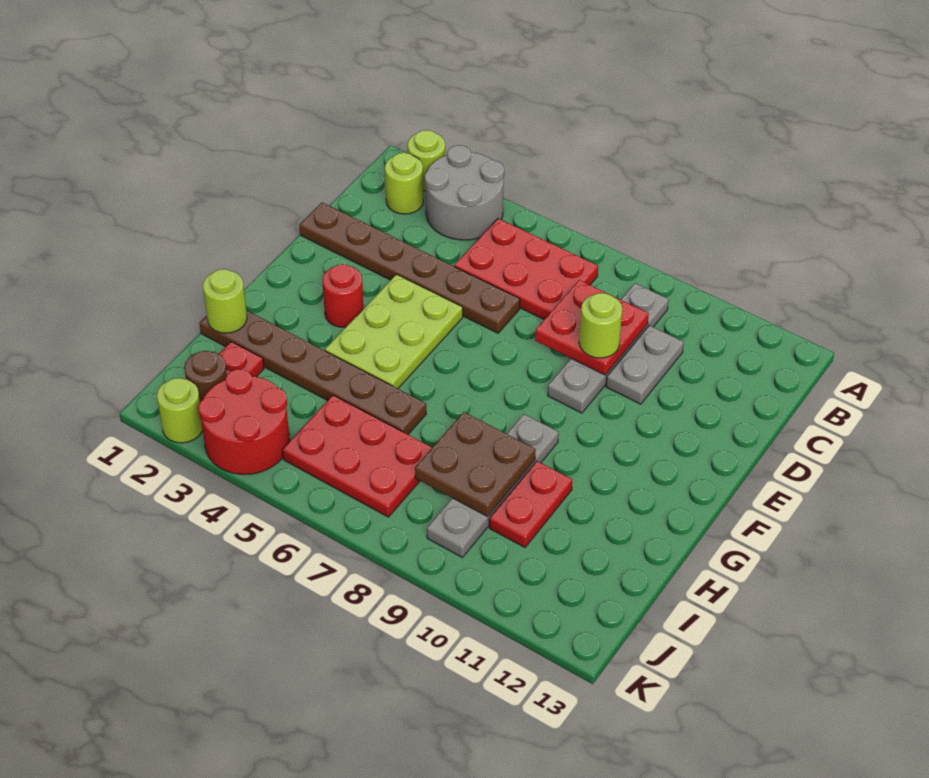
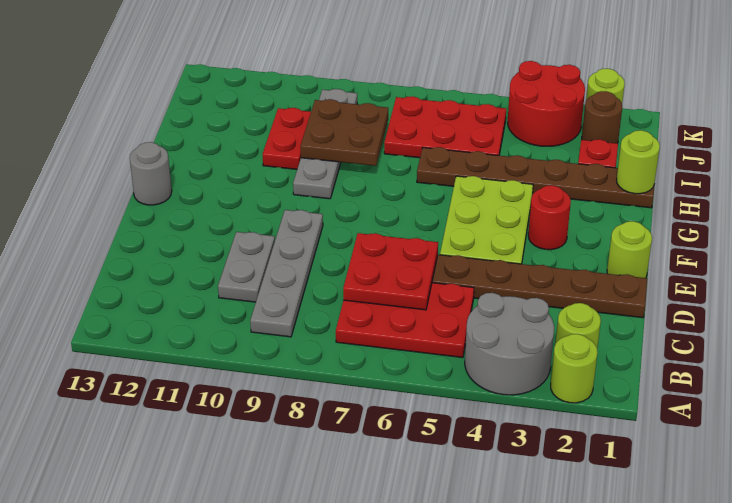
red 2x2 plate [535,280,649,375] -> red 2x2 plate moved to [343,233,438,310]
lime 1x1 round brick [579,293,622,358] -> lime 1x1 round brick moved to [607,221,652,278]
none -> grey 1x1 round brick [130,142,172,205]

